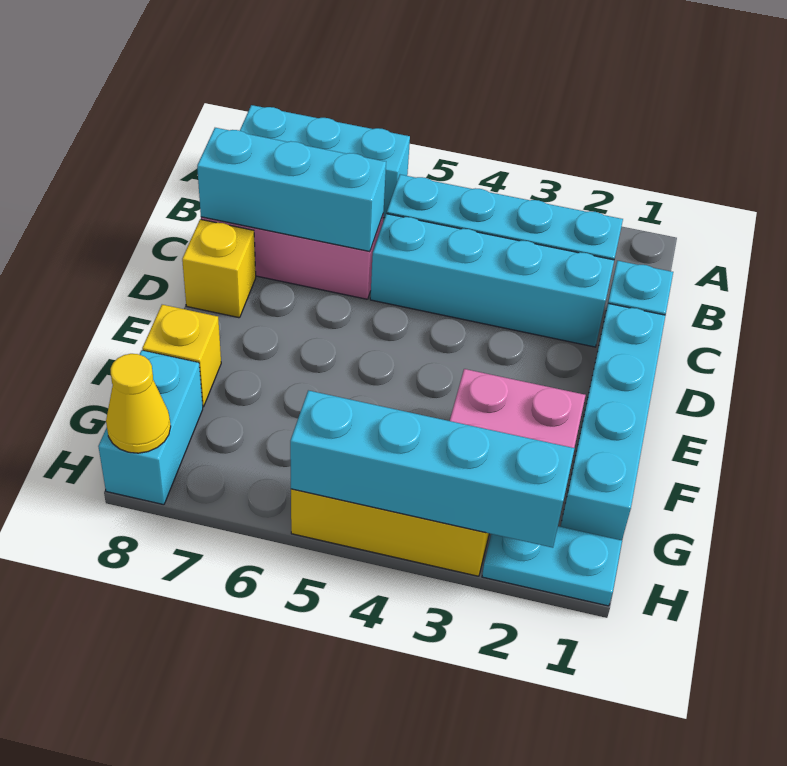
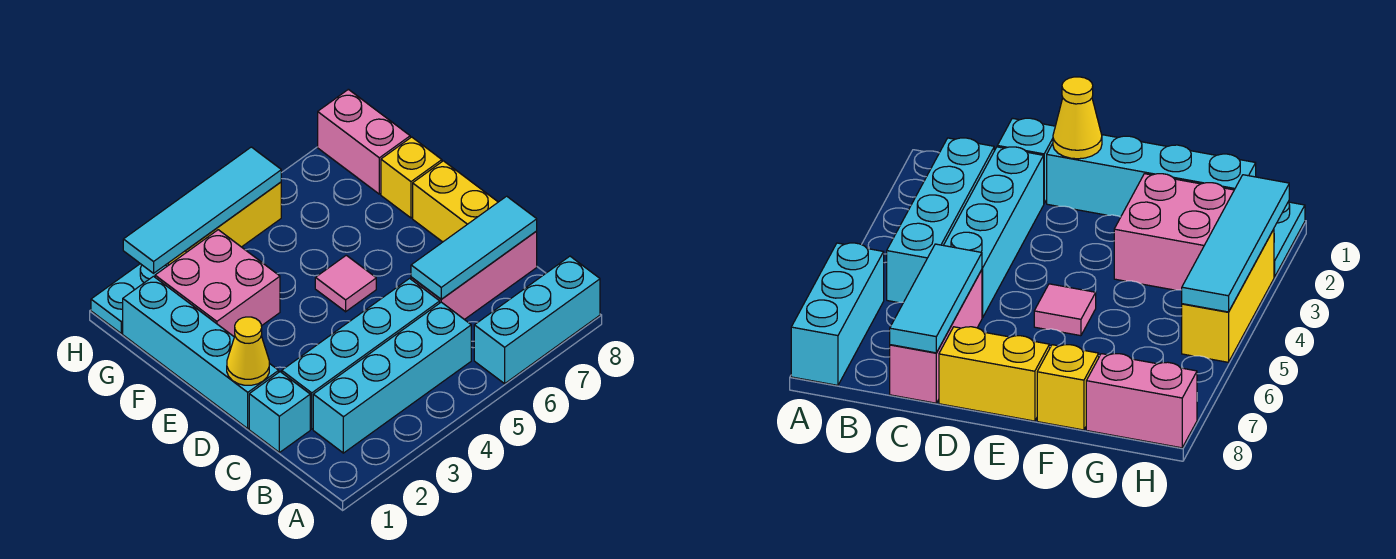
cyan 1x3 brick [197,128,386,252] -> cyan 1x3 tile [411,196,537,299]
yellow 1x1 brick [182,219,256,318] -> yellow 1x2 brick [413,161,498,242]
none -> pink 1x1 tile [315,255,376,312]
cyan 1x2 brick [98,350,203,505] -> pink 1x2 brick [318,89,410,194]
cyan 1x4 brick [290,390,575,548] -> cyan 1x4 tile [123,147,281,273]
yellow 1x1 cone [106,354,171,453] -> yellow 1x1 cone moved to [227,317,269,385]

